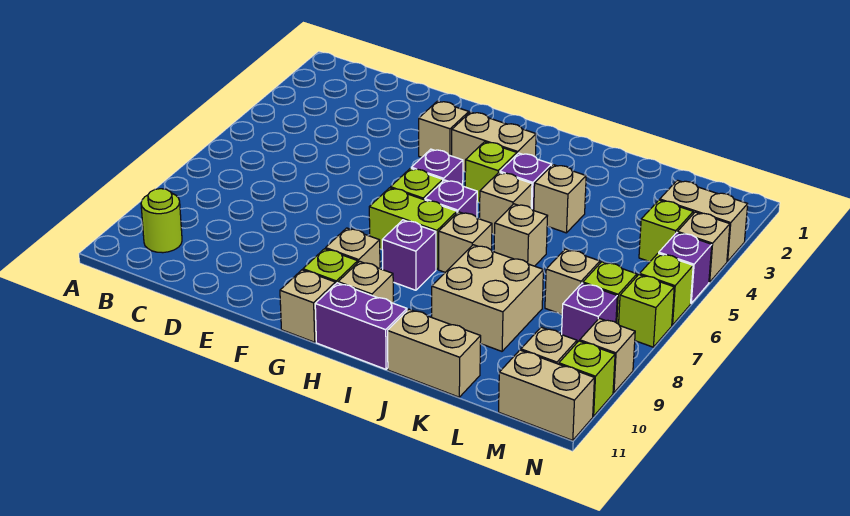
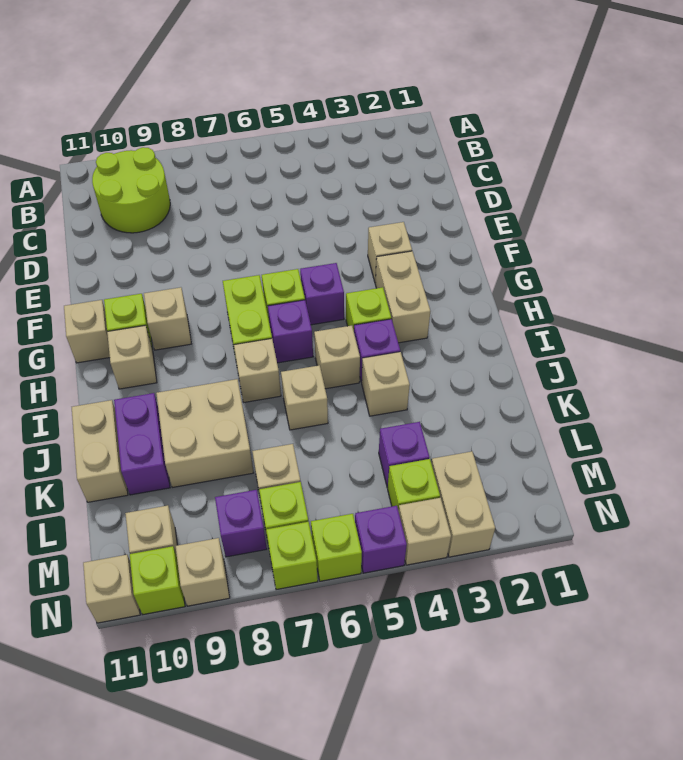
lime 1x1 round brick [141,189,182,253] -> lime 2x2 round brick [92,147,170,233]
purple 1x1 brick [382,220,436,290] -> purple 1x1 brick moved to [379,422,430,487]
purple 1x2 brick [315,283,407,369] -> purple 1x2 brick moved to [114,393,170,495]
tan 1x2 brick [499,350,594,440] -> tan 1x1 brick [83,555,140,623]

